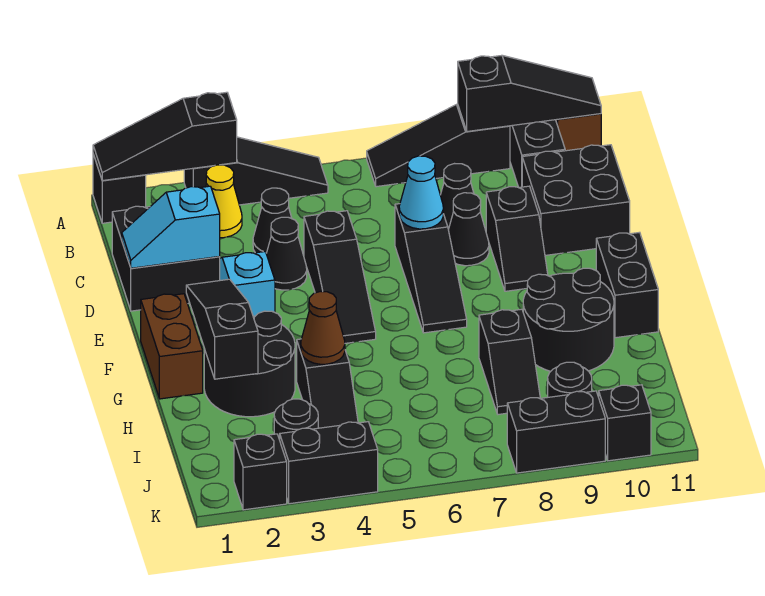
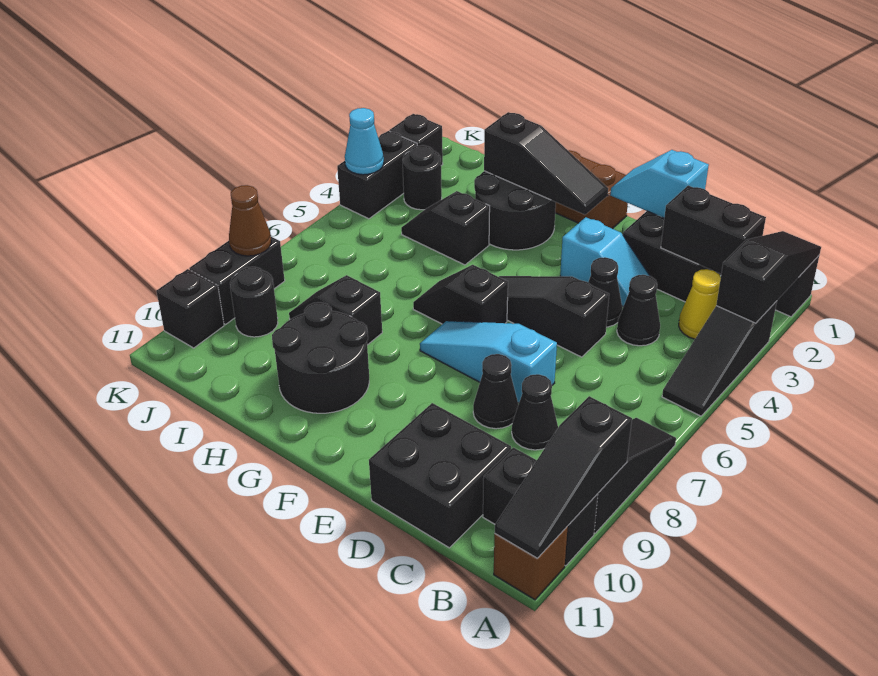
cyan 1x2 slope [122,186,220,268] -> cyan 1x2 slope turned to [611,150,709,218]
black 1x3 slope [395,204,467,333] -> cyan 1x3 slope [420,321,557,403]
cyan 1x1 cone [399,156,443,229] -> cyan 1x1 cone moved to [345,108,384,175]
black 1x2 slope [486,186,548,291] -> black 1x2 slope moved to [413,265,508,324]
black 1x2 brick [596,232,658,338] -> black 1x2 brick moved to [661,185,766,274]
brown 1x1 cone [301,291,345,364] -> brown 1x1 cone moved to [229,185,271,256]

